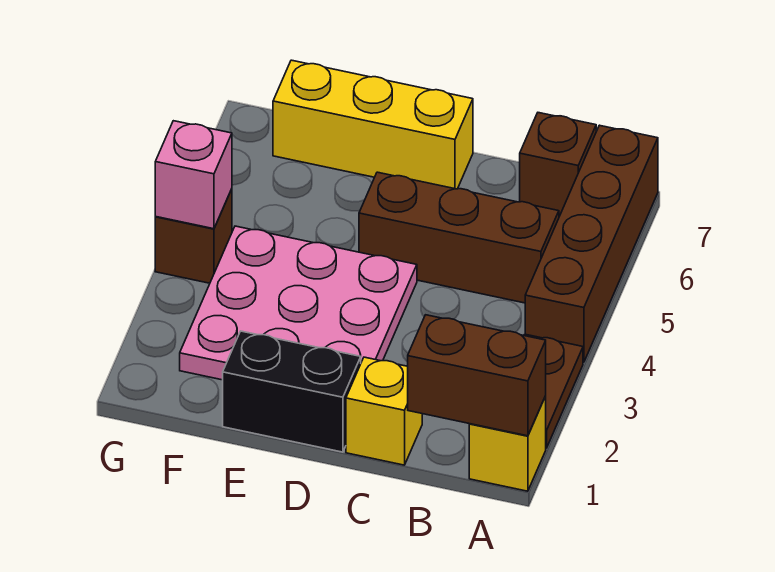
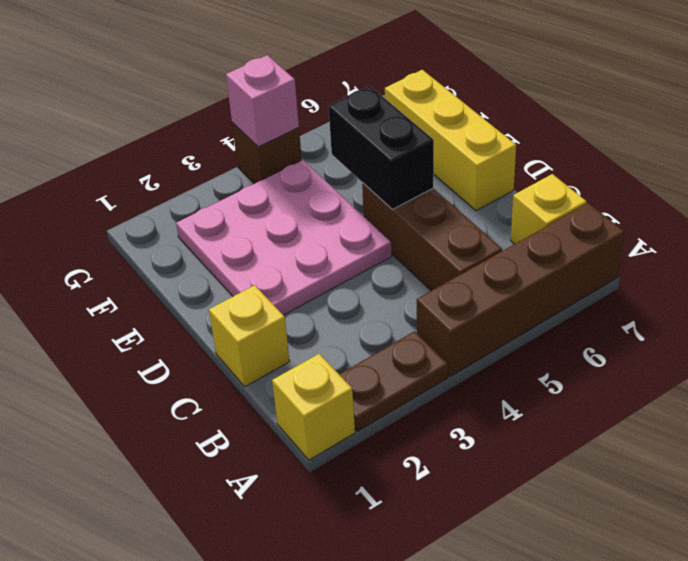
brown 1x2 brick [408,315,546,436] -> none
brown 1x1 brick [520,113,596,216] -> yellow 1x1 brick [511,174,587,244]
black 1x2 brick [223,331,361,452] -> black 1x2 brick moved to [329,86,434,209]

